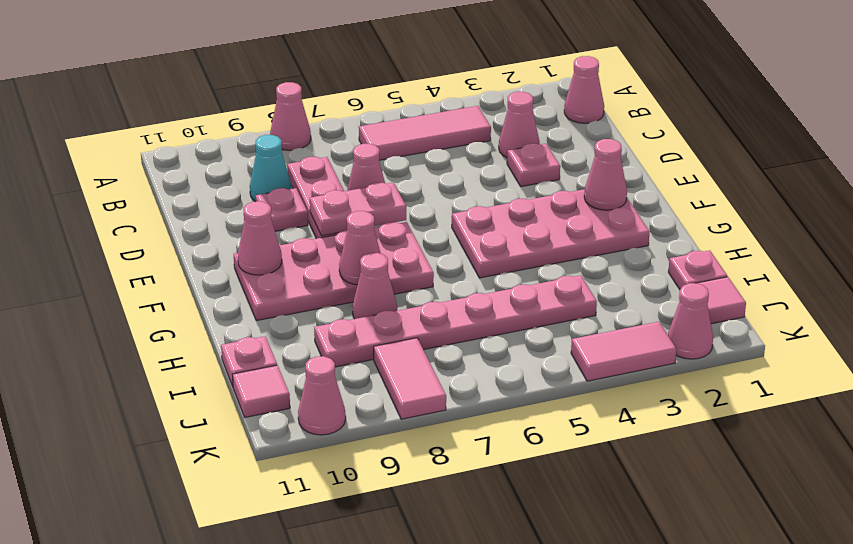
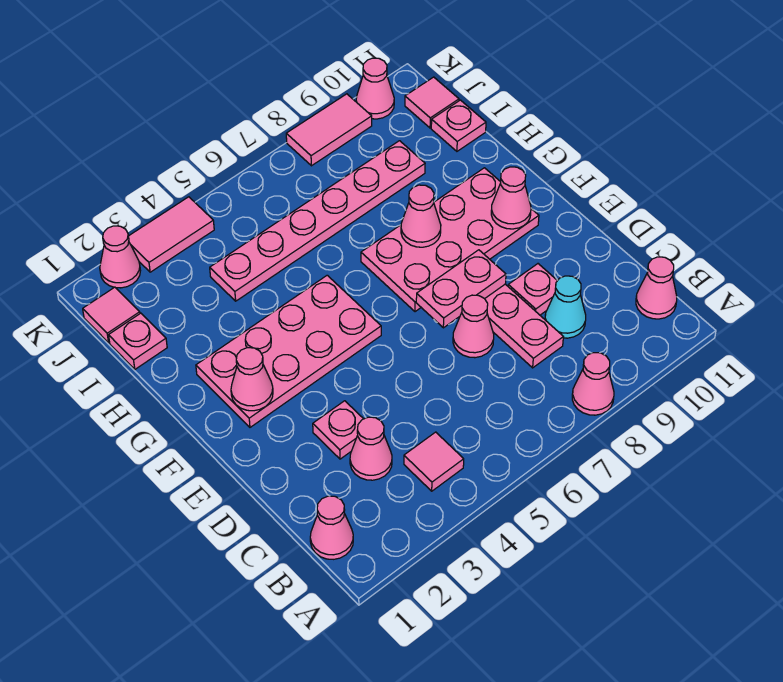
pink 1x3 tile [359,106,491,160] -> pink 1x1 tile [404,432,464,491]
pink 1x1 cone [353,253,397,319] -> pink 1x1 cone moved to [636,257,677,319]
pink 1x2 tile [374,338,446,419] -> pink 1x2 tile turned to [286,94,372,166]

